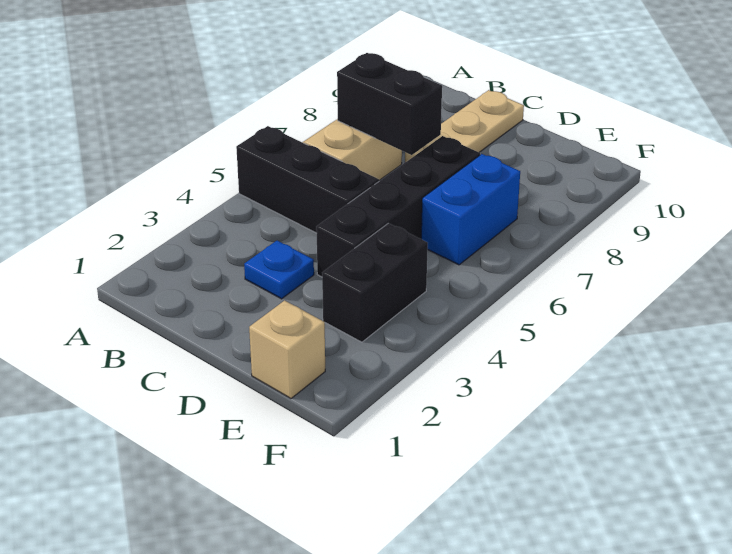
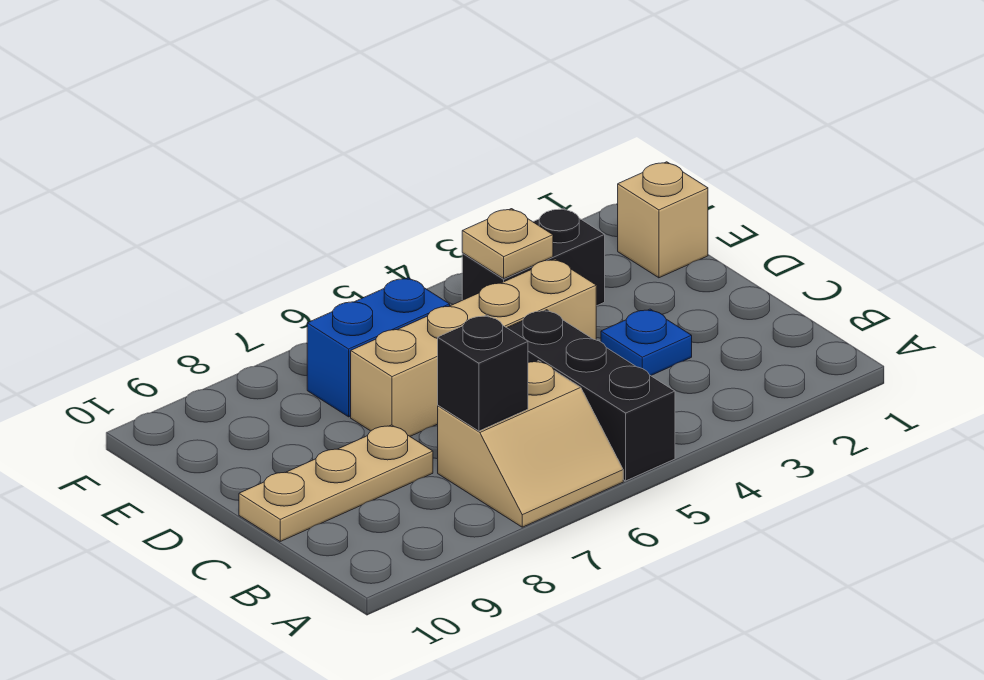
black 1x2 brick [337,53,442,155] -> black 1x1 brick [438,315,528,431]
black 1x4 brick [316,136,480,277] -> tan 1x4 brick [351,259,596,436]
none -> tan 1x1 plate [462,209,553,279]

